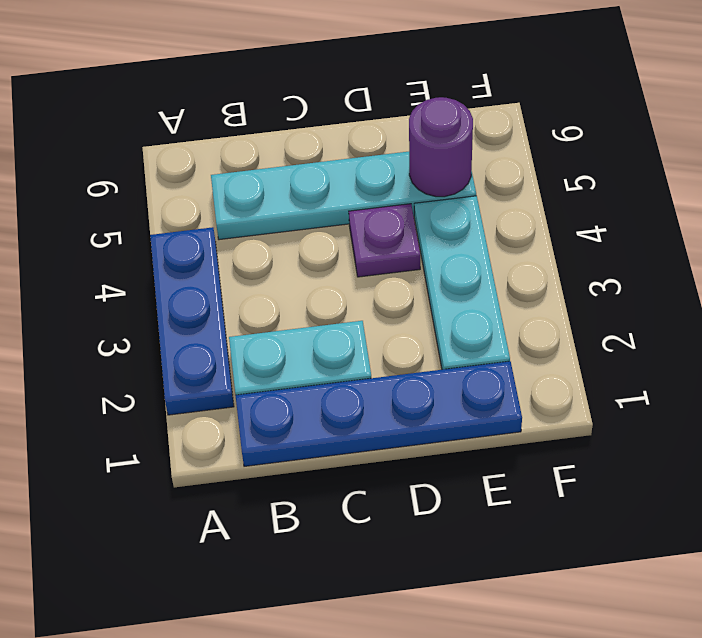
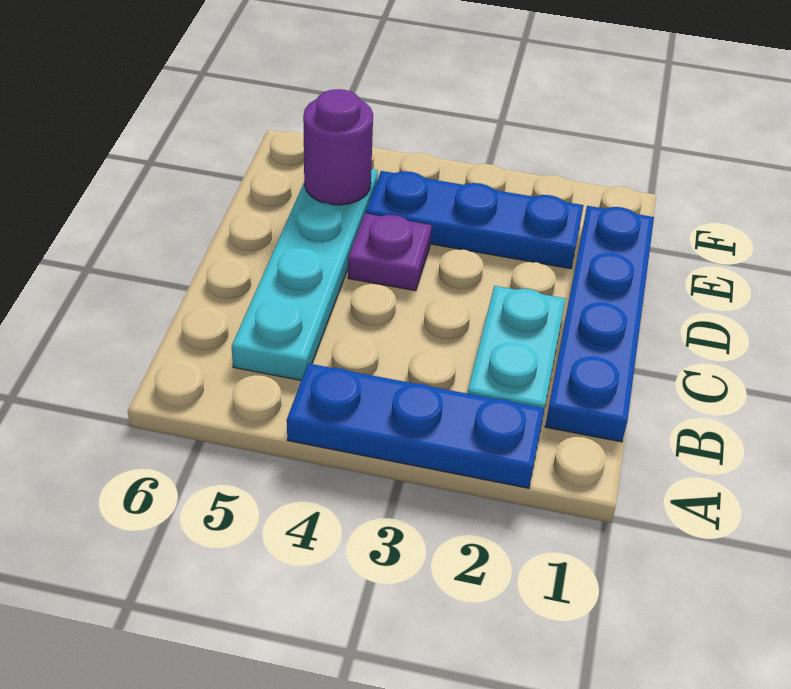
cyan 1x3 plate [414,196,510,370] -> blue 1x3 plate [366,171,583,269]

